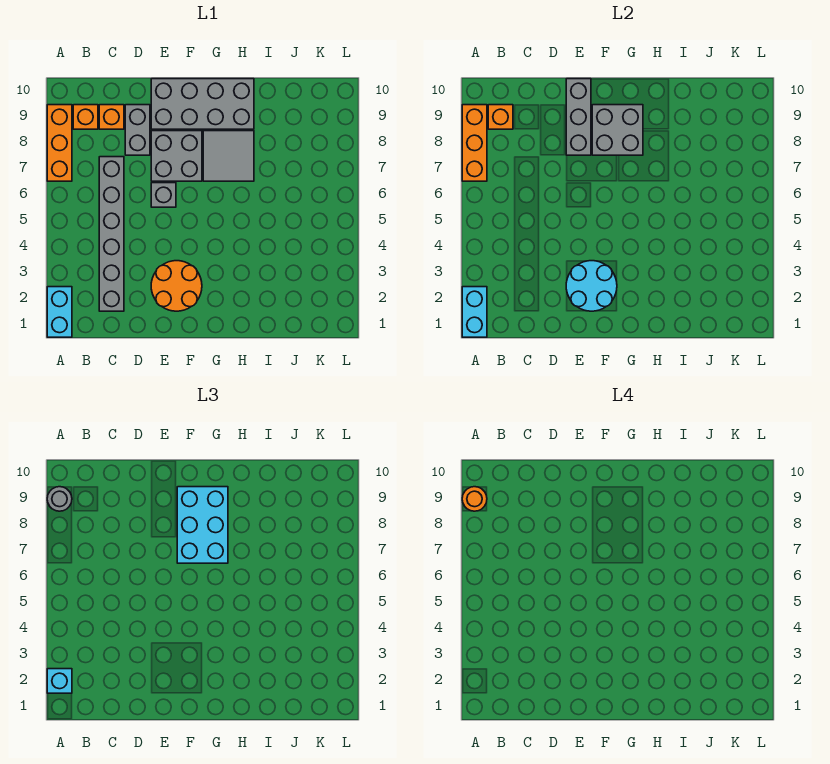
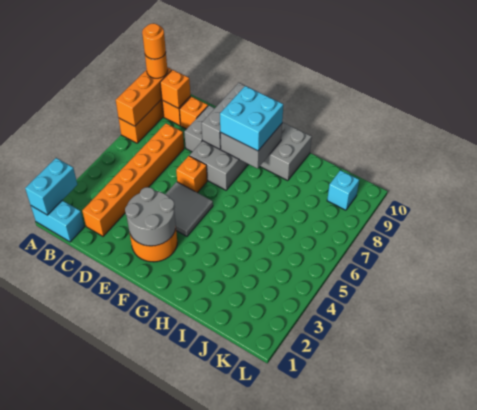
cyan 1x2 brick [47,287,72,337] -> cyan 1x2 brick turned to [31,200,84,242]
cyan 1x1 brick [47,669,72,693] -> cyan 1x1 brick moved to [327,170,359,210]
grey 1x1 round brick [47,487,72,511] -> orange 1x1 round brick [145,53,168,78]
grey 1x6 brick [99,157,124,311] -> orange 1x6 brick [82,123,184,236]
cyan 2x2 round brick [566,261,617,311] -> grey 2x2 round brick [125,187,176,246]
grey 1x1 brick [151,183,176,207] -> orange 1x1 brick [176,156,207,193]
cyan 2x3 brick [177,487,228,563] -> cyan 2x2 brick [220,86,283,151]
grey 2x2 tile [203,131,254,181] -> grey 2x2 tile moved to [166,182,213,236]

